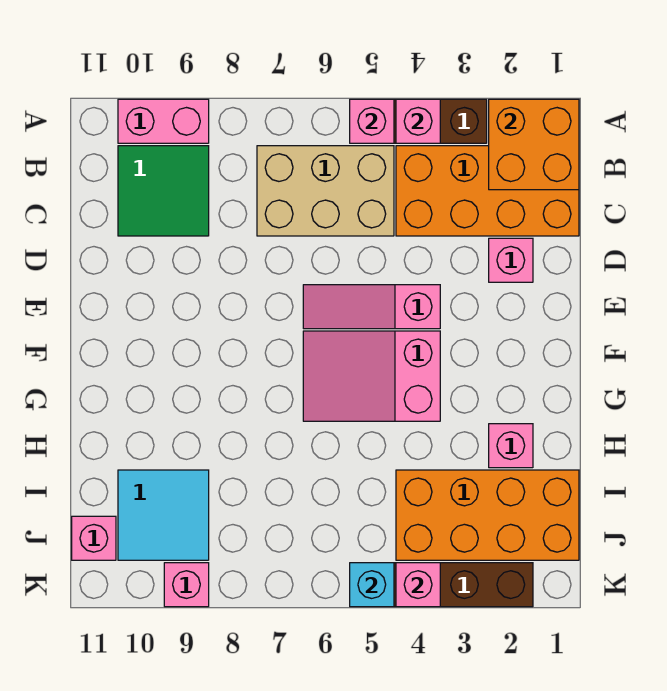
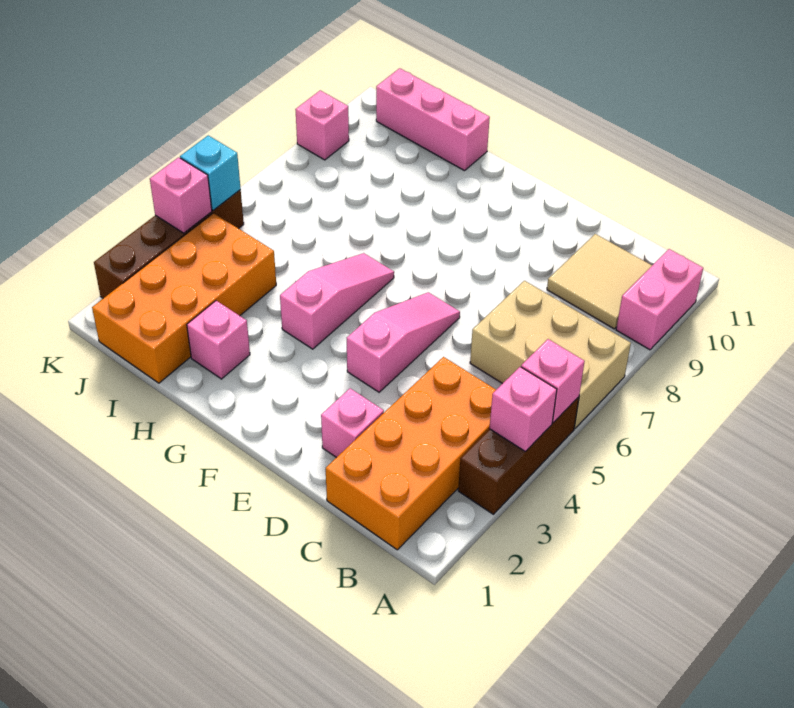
orange 2x2 brick [489,99,579,190] -> none
tan 2x3 brick [257,146,394,236] -> tan 2x3 brick turned to [470,281,631,428]
green 2x2 tile [118,146,209,236] -> tan 2x2 tile [547,234,652,329]
pink 2x3 slope [303,331,440,421] -> pink 1x3 slope [280,253,394,349]
cyan 2x2 tile [118,470,209,560] -> none
pink 1x1 brick [72,516,116,560] -> pink 1x3 brick [376,68,490,171]

